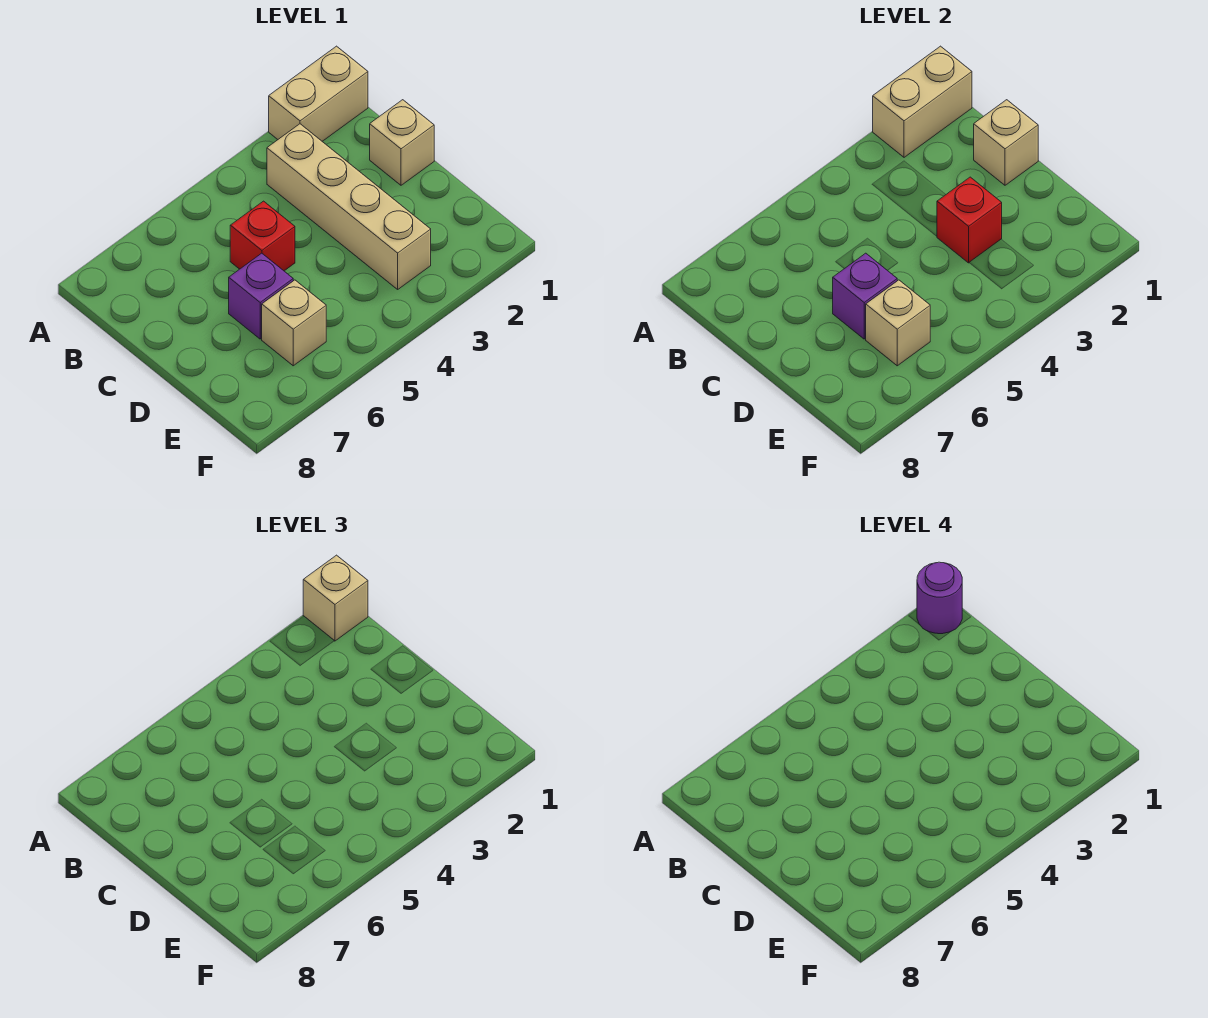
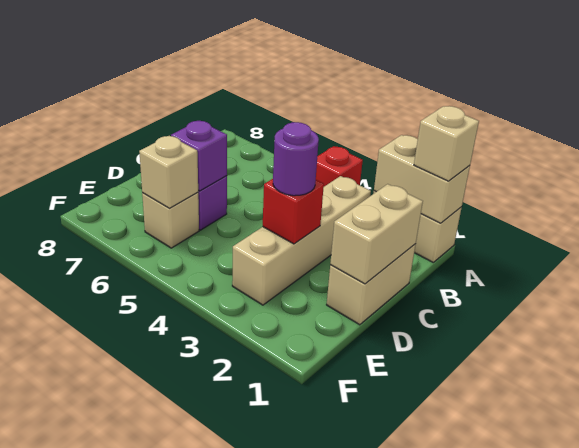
purple 1x1 round brick [917,562,962,634] -> purple 1x1 round brick moved to [273,122,319,196]
tan 1x1 brick [370,100,434,185] -> tan 1x2 brick [327,244,416,325]
tan 1x1 brick [974,100,1038,185] -> tan 1x2 brick [330,184,423,284]
red 1x1 brick [230,201,295,271] -> red 1x1 brick moved to [316,146,363,186]

